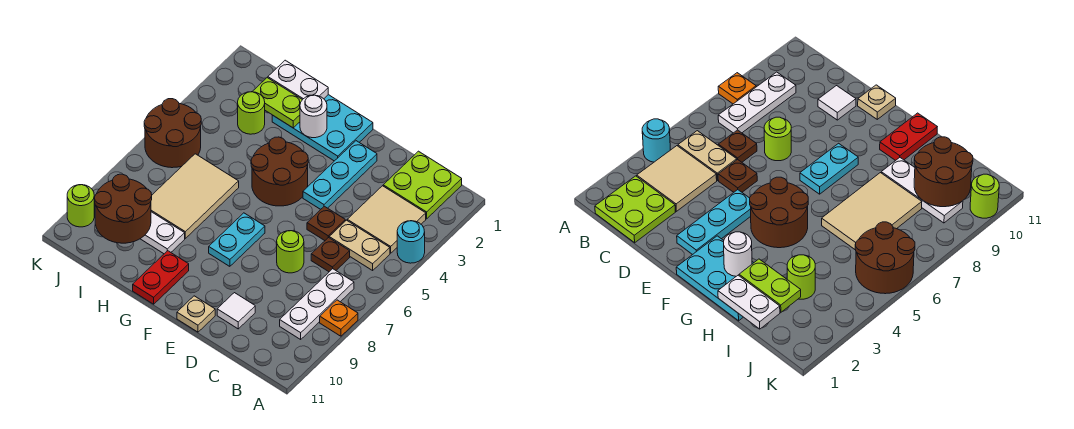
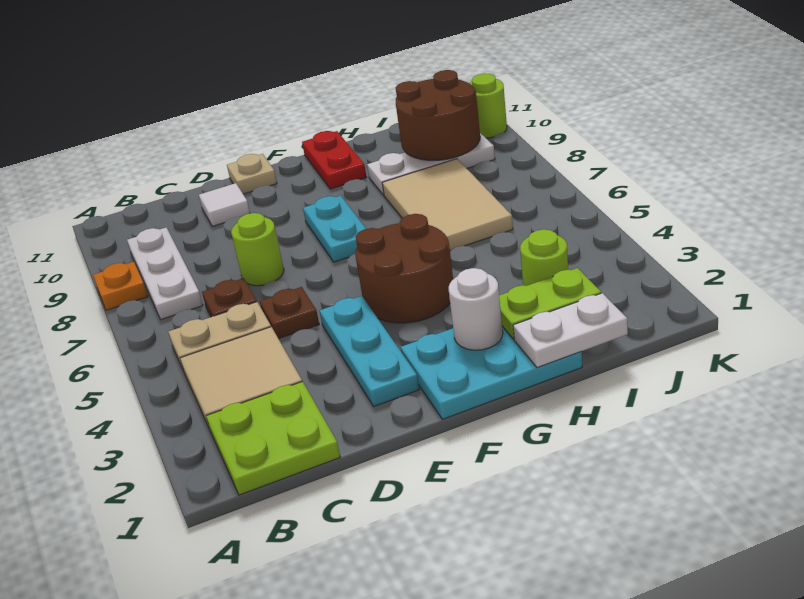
cyan 1x1 round brick [397,221,425,263] -> none
brown 2x2 round brick [144,99,201,168] -> none

